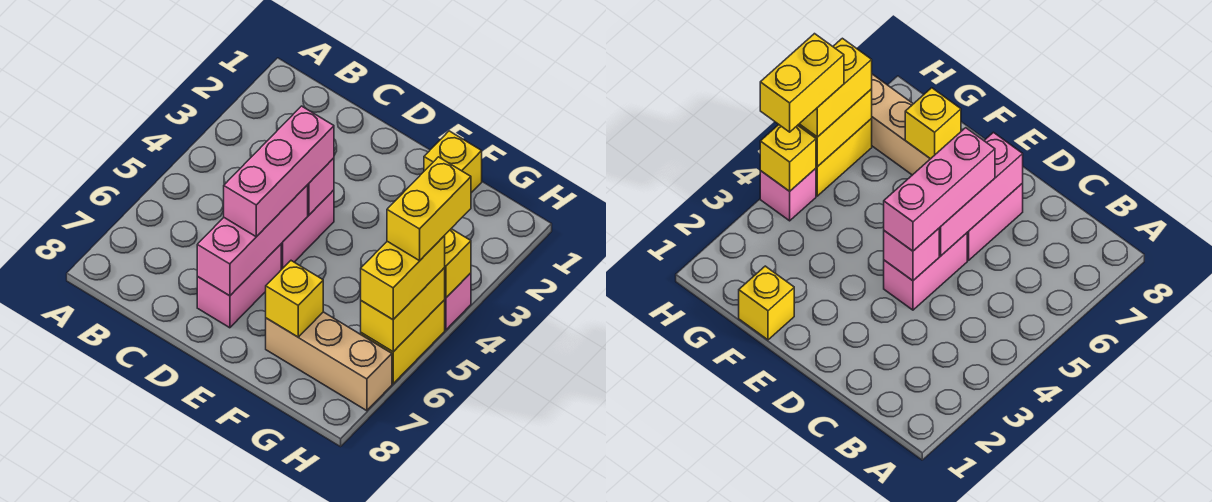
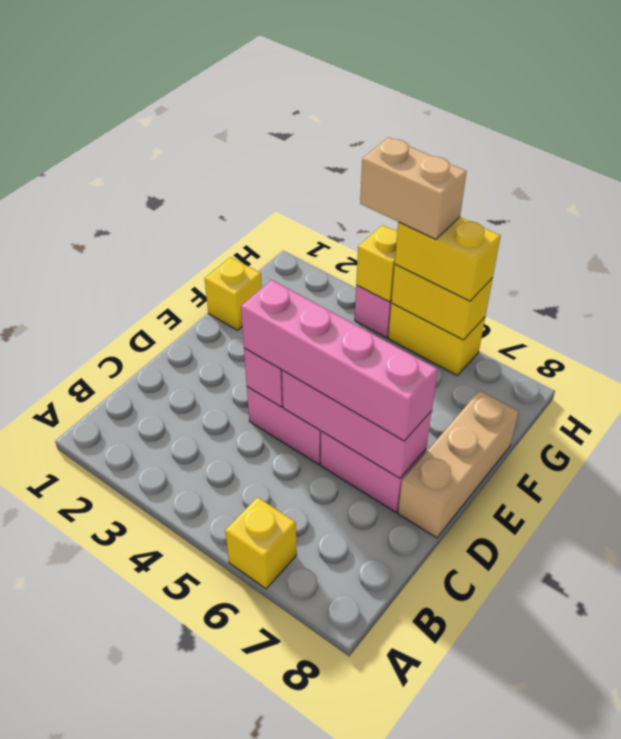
pink 1x3 brick [224,106,334,237] -> pink 1x4 brick [241,280,438,441]
tan 1x3 brick [266,312,392,411] -> tan 1x3 brick moved to [398,391,519,538]
yellow 1x1 brick [266,261,323,337] -> yellow 1x1 brick moved to [225,497,297,589]
yellow 1x2 brick [387,157,471,261] -> tan 1x2 brick [360,137,467,240]

